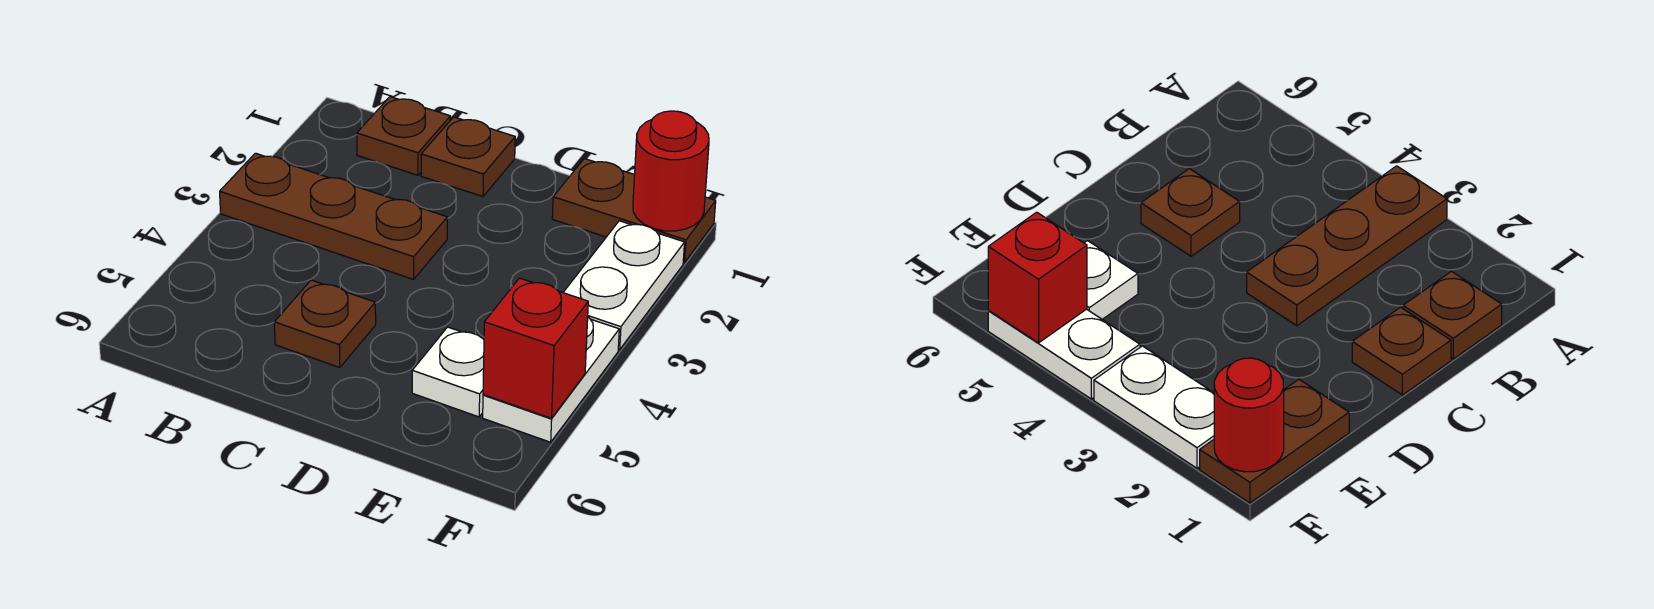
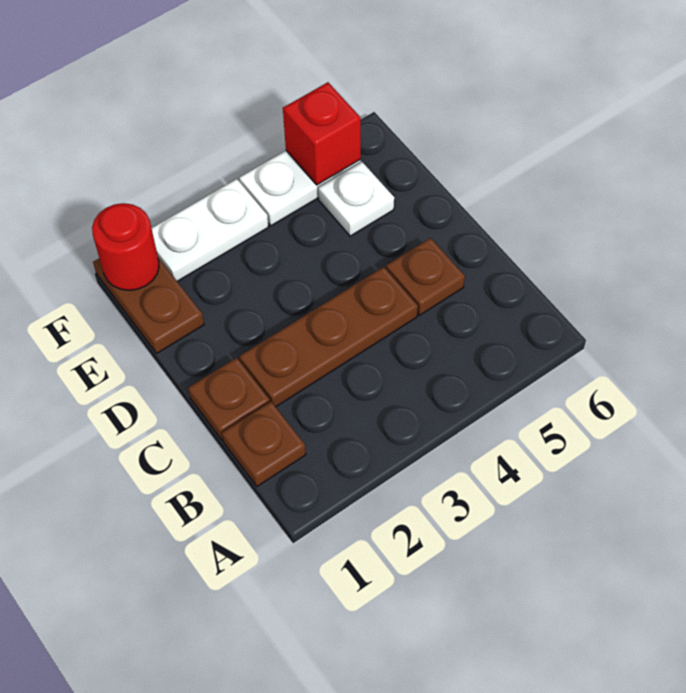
brown 1x3 plate [220,153,447,279] -> brown 1x3 plate turned to [239,267,418,407]

